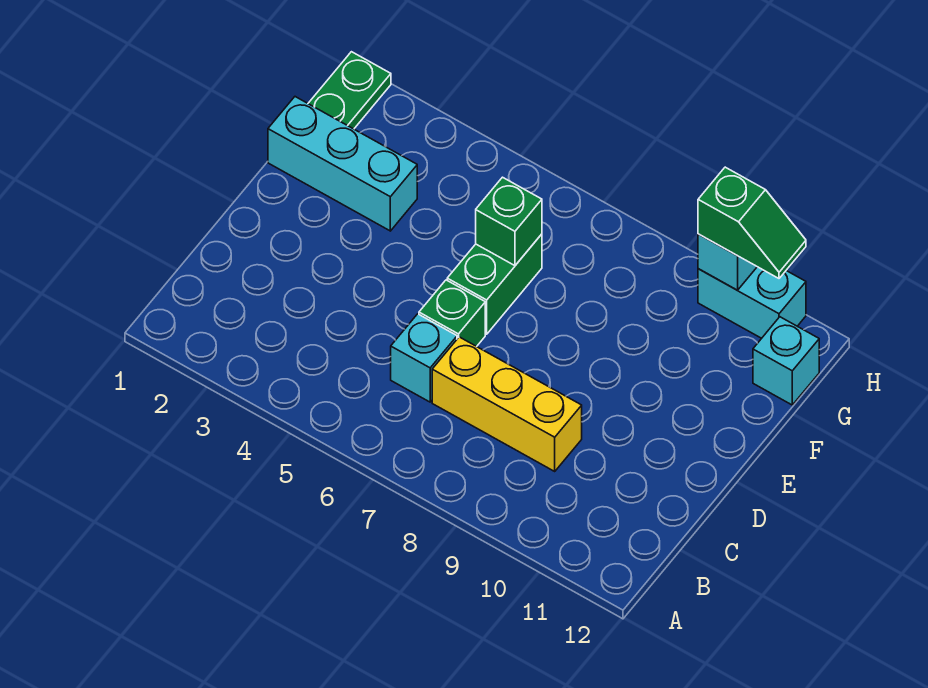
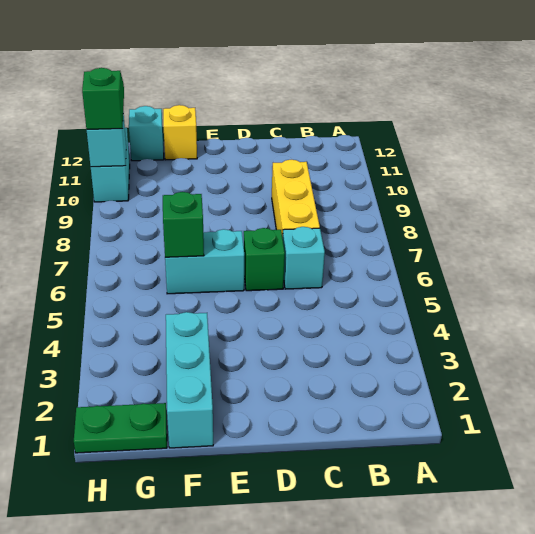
green 1x2 brick [447,234,542,334] -> cyan 1x2 brick [165,229,244,294]
none -> yellow 1x1 brick [163,105,197,160]

